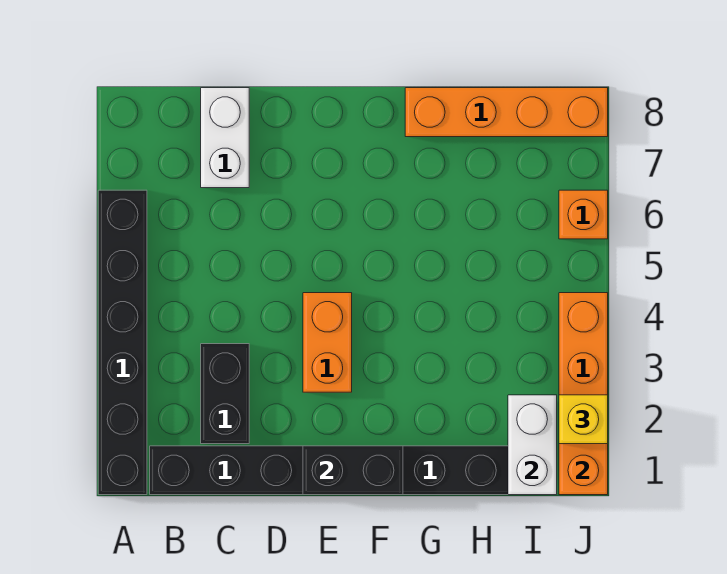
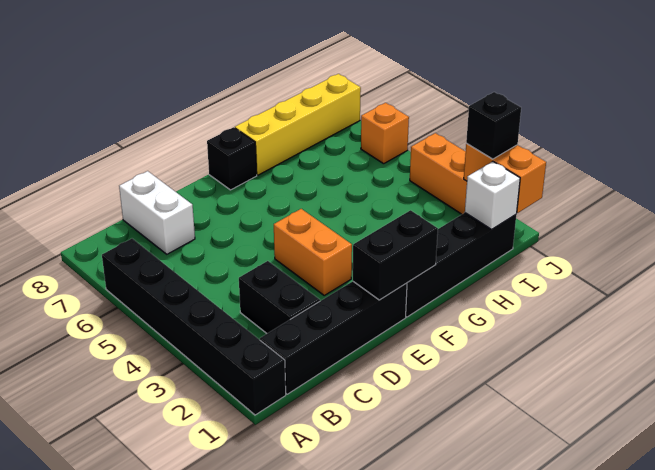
none -> black 1x1 brick [207,127,257,190]
orange 1x4 brick [405,88,608,137] -> yellow 1x4 brick [235,74,361,175]
white 1x2 brick [508,395,557,495] -> white 1x1 brick [465,161,520,229]
yellow 1x1 brick [559,395,608,444] -> black 1x1 brick [466,92,521,159]

